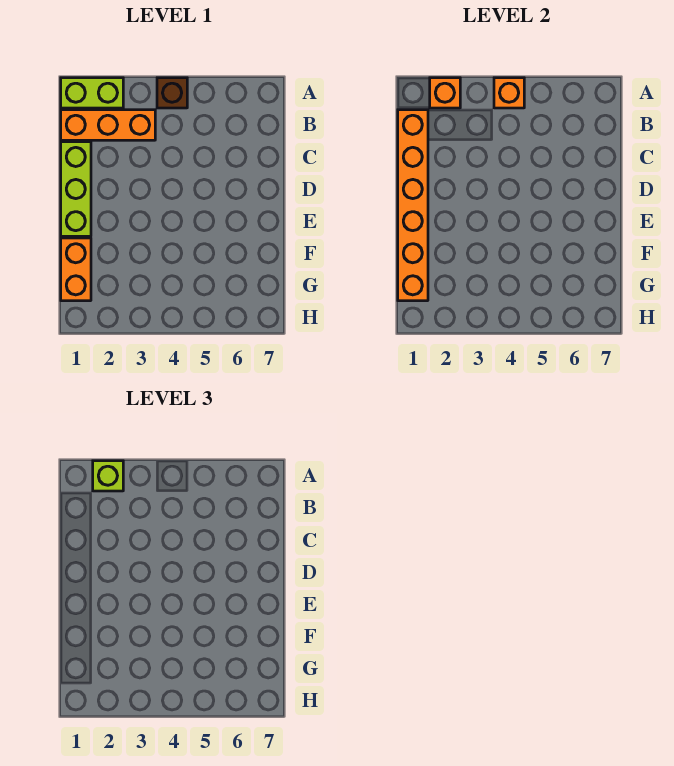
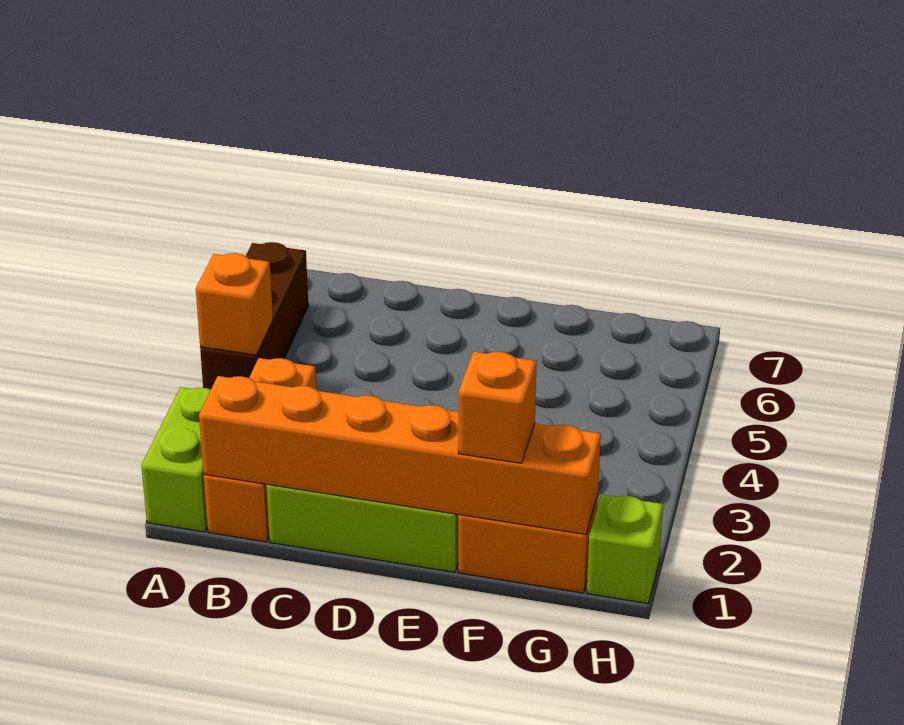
orange 1x1 brick [430,78,460,108] -> orange 1x1 brick moved to [458,352,537,463]
lime 1x1 brick [93,461,123,491] -> lime 1x1 brick moved to [587,494,663,603]
brown 1x1 brick [157,78,187,108] -> brown 1x3 brick [200,242,308,390]

